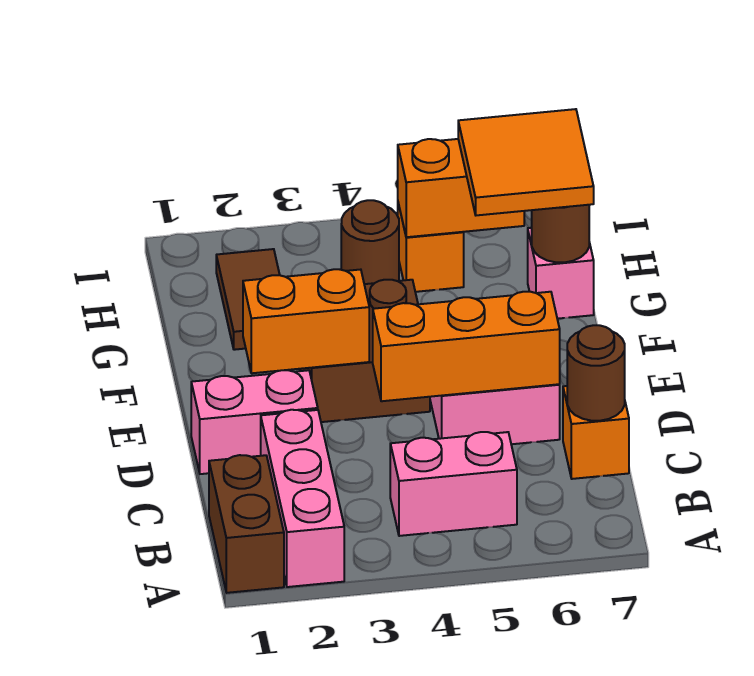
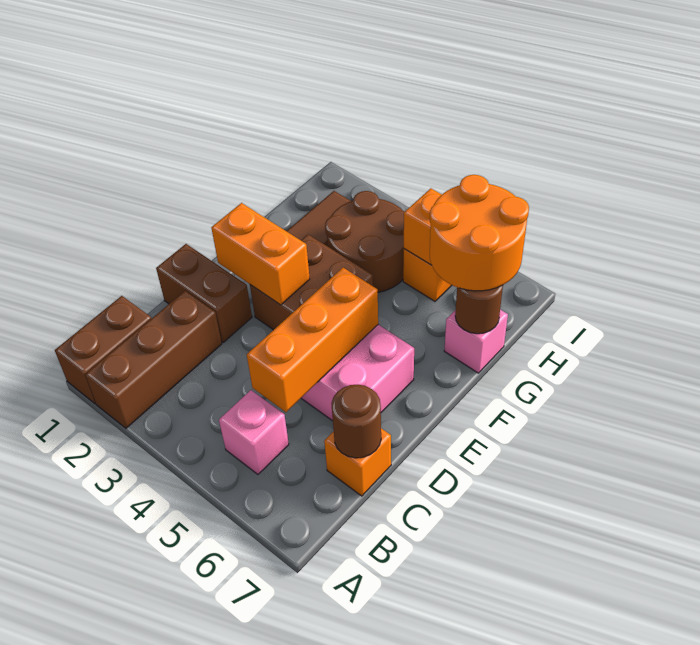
pink 1x3 brick [261,410,344,587] -> brown 1x3 brick [85,291,222,428]
pink 1x2 brick [390,432,517,536] -> pink 1x1 brick [219,390,289,474]
pink 1x2 brick [191,370,318,474] -> brown 1x2 brick [156,244,252,342]
orange 1x3 brick [373,292,560,401] -> orange 1x3 brick turned to [247,268,378,412]
orange 2x2 tile [458,109,594,215] -> orange 2x2 round brick [430,175,529,291]
brown 1x1 round brick [341,200,399,284] -> brown 2x2 round brick [325,191,405,292]

